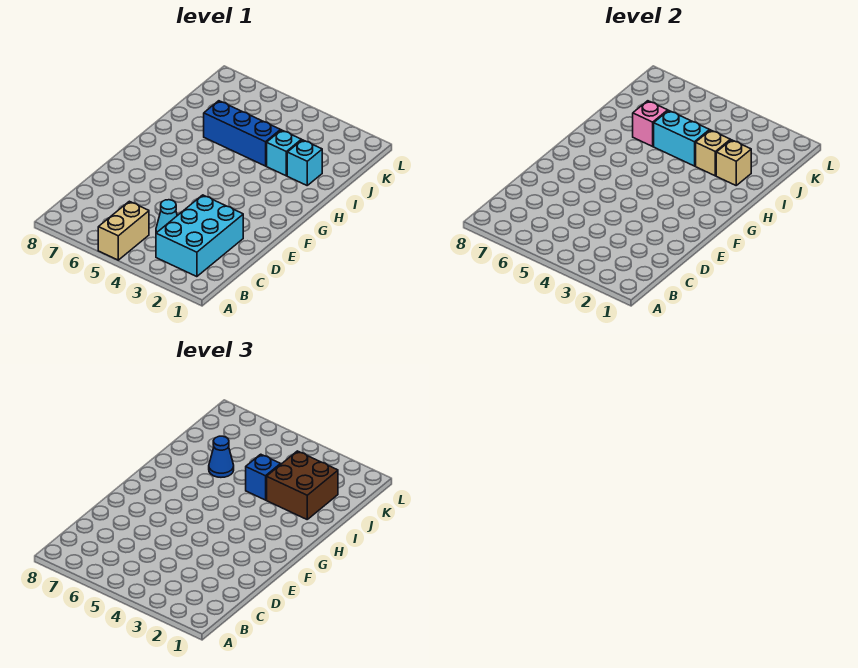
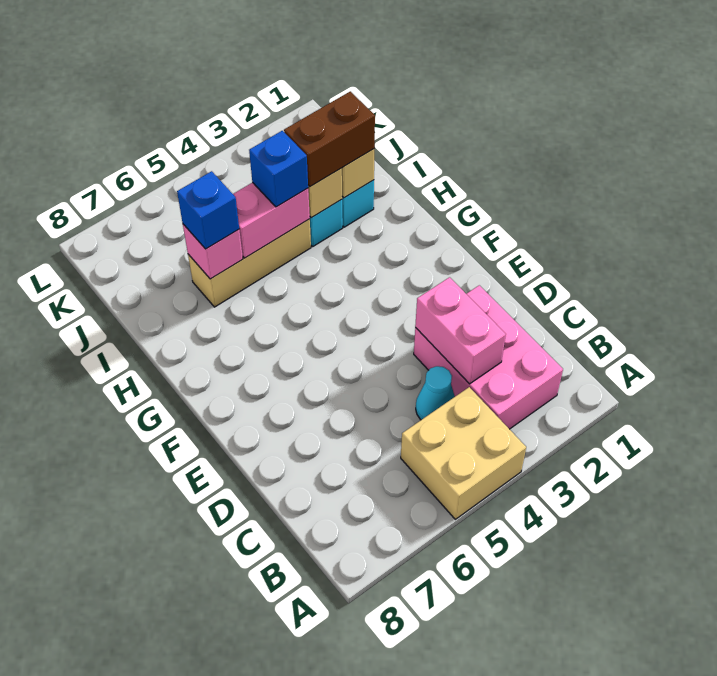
tan 1x2 brick [98,201,149,260] -> tan 2x2 brick [401,387,526,519]
cyan 2x3 brick [156,195,243,277] -> pink 2x3 brick [414,285,563,429]
none -> pink 1x2 brick [415,277,506,384]
brown 2x2 brick [267,451,338,519] -> brown 1x2 brick [284,91,375,187]
blue 1x3 brick [204,101,281,166] -> tan 1x3 brick [188,219,311,307]
cyan 1x2 brick [654,111,710,166] -> pink 1x2 brick [233,182,310,258]
blue 1x1 cone [209,436,234,477] -> blue 1x1 brick [177,171,239,249]

